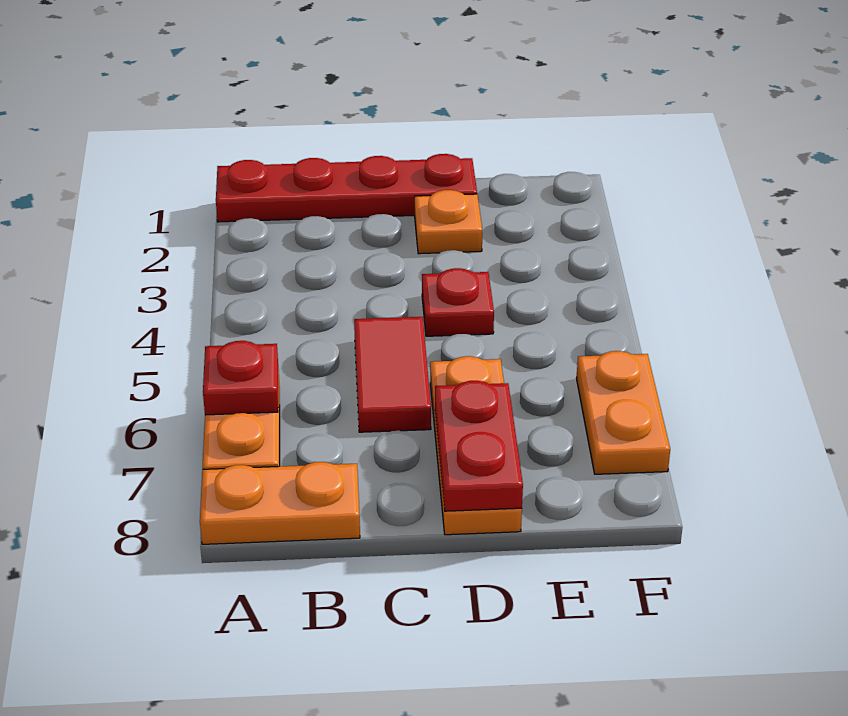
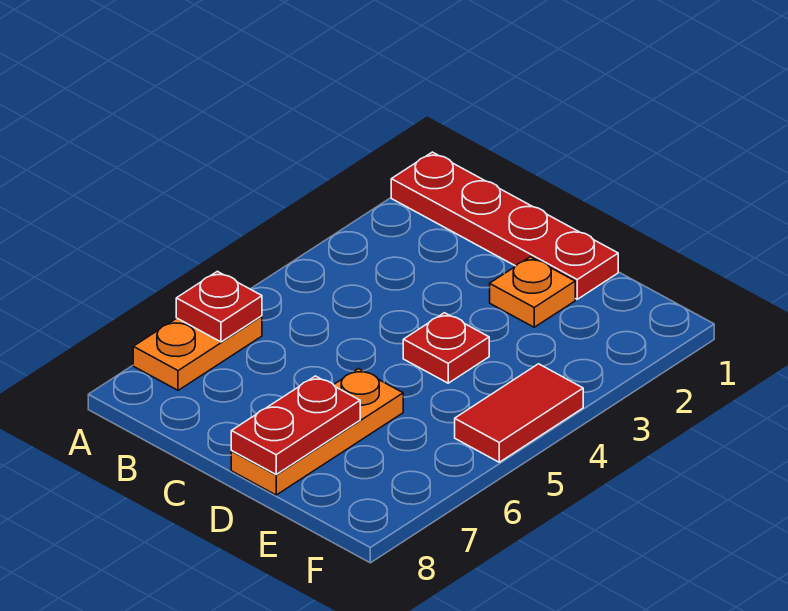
orange 1x2 plate [200,462,360,544] -> none
red 1x2 tile [354,317,431,432] -> red 1x2 tile moved to [455,364,583,462]
orange 1x2 plate [576,351,670,474] -> none

